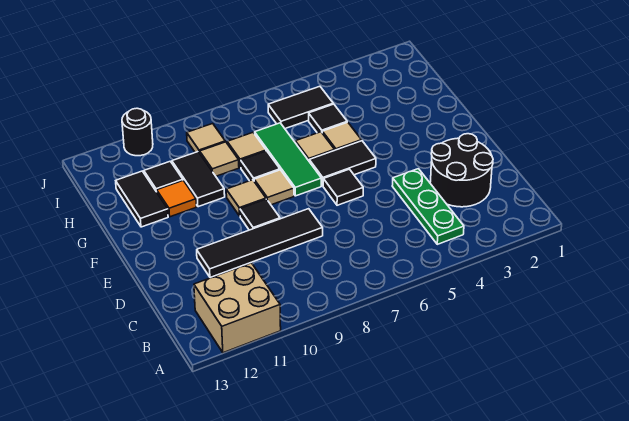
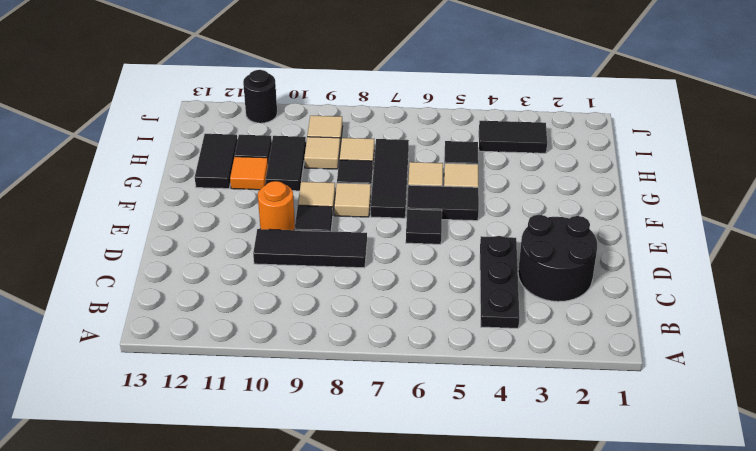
tan 2x2 brick [194,263,281,353] -> none
green 1x3 plate [392,169,464,244] -> black 1x3 plate [480,236,519,328]
black 1x4 tile [197,209,323,278] -> black 1x3 tile [253,229,367,268]
none -> orange 1x1 round brick [258,181,295,230]
green 1x3 tile [255,123,321,196] -> black 1x3 tile [371,139,409,218]
black 1x2 tile [268,86,333,129] -> black 1x2 tile moved to [479,121,547,153]

